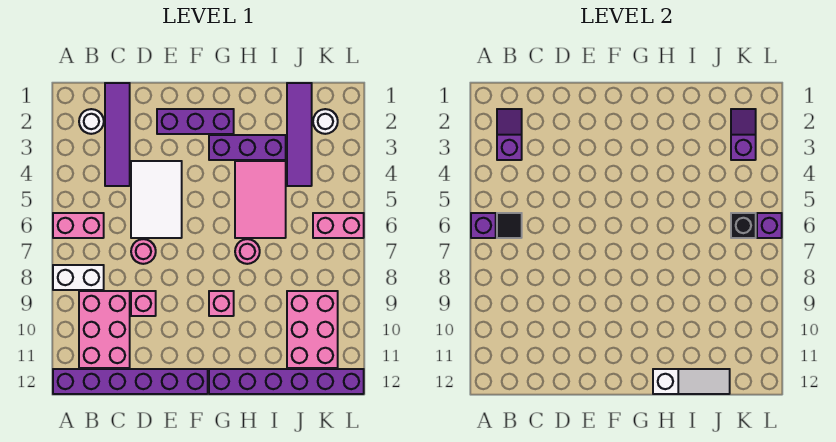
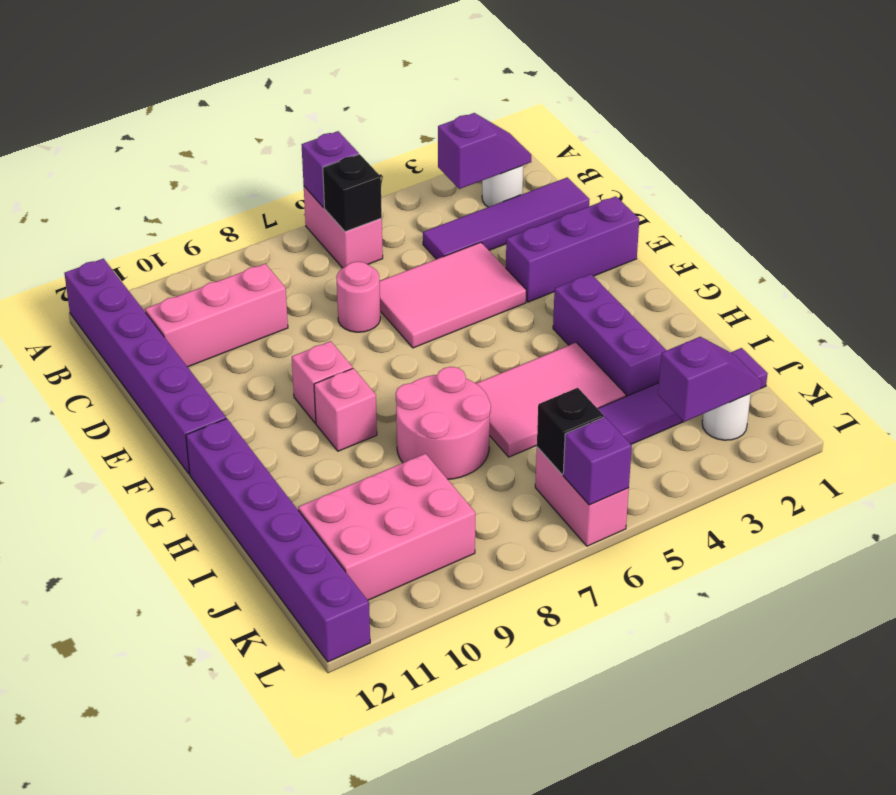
white 1x2 brick [53,265,104,290] -> none
black 1x1 tile [497,213,522,238] -> black 1x1 brick [323,154,382,232]
pink 2x3 brick [79,291,130,368] -> pink 1x3 brick [145,264,288,367]
white 2x3 tile [131,161,182,238] -> pink 2x3 tile [379,242,526,348]
pink 1x1 brick [131,291,156,316] -> pink 1x1 brick moved to [292,341,353,423]
purple 1x3 brick [157,109,234,134] -> purple 1x3 brick turned to [506,196,639,302]
pink 1x1 round brick [235,239,260,264] -> pink 2x2 round brick [396,367,491,479]
white 1x3 slope [653,369,730,394] -> none

